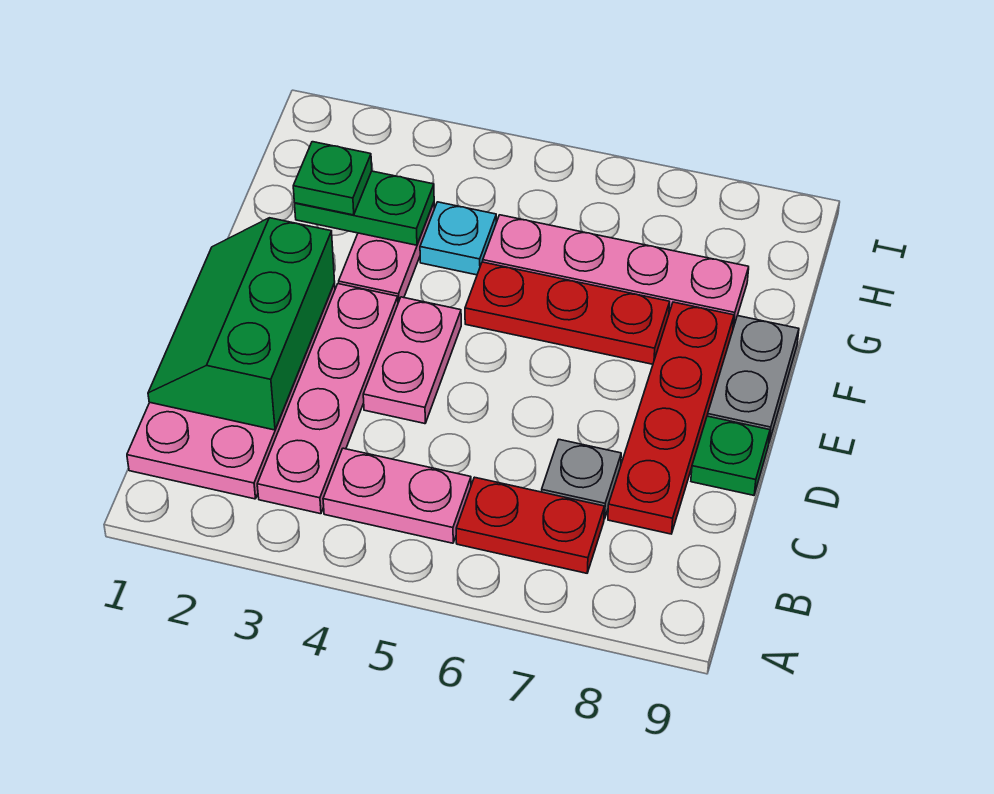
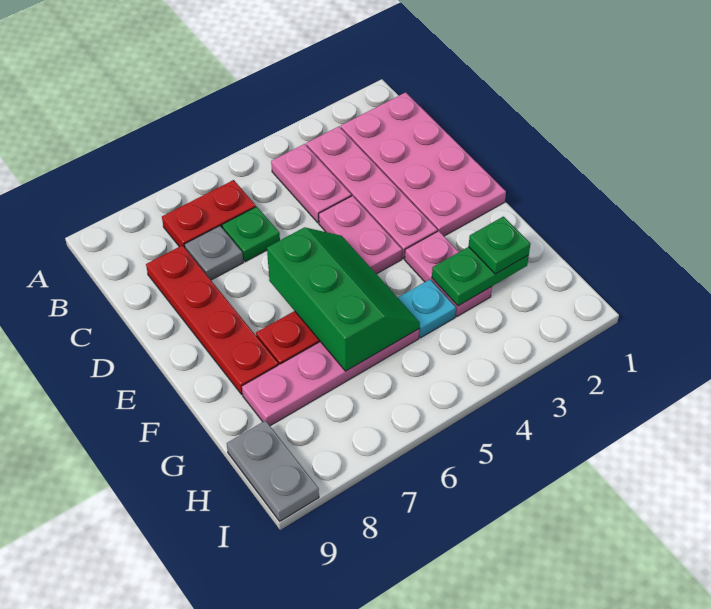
pink 1x2 plate [323,448,471,543] -> pink 1x2 plate turned to [271,144,351,223]
green 2x3 slope [148,218,335,430] -> green 2x3 slope moved to [267,227,420,371]
green 1x1 plate [691,416,770,495] -> green 1x1 plate moved to [222,207,280,262]
grey 1x2 plate [708,316,799,442] -> grey 1x2 plate moved to [227,421,319,521]

